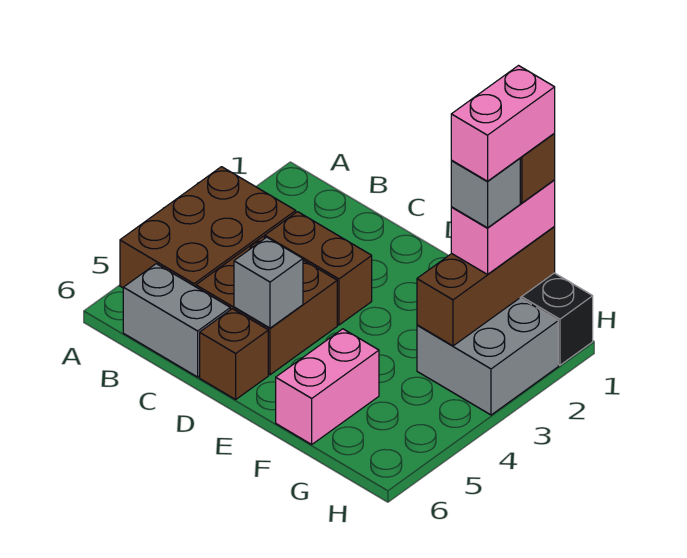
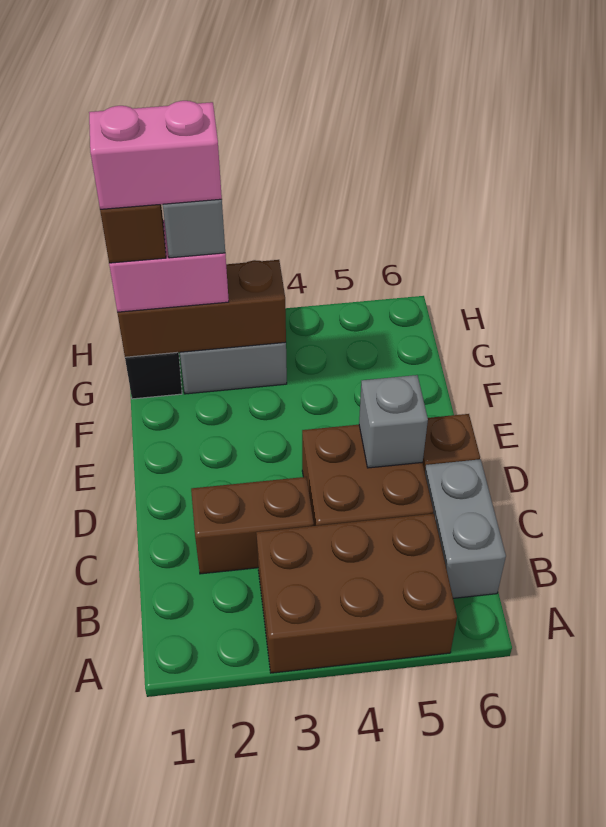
brown 1x2 brick [265,212,372,325] -> brown 1x2 brick turned to [191,477,314,574]
pink 1x2 brick [276,329,379,444] -> none

